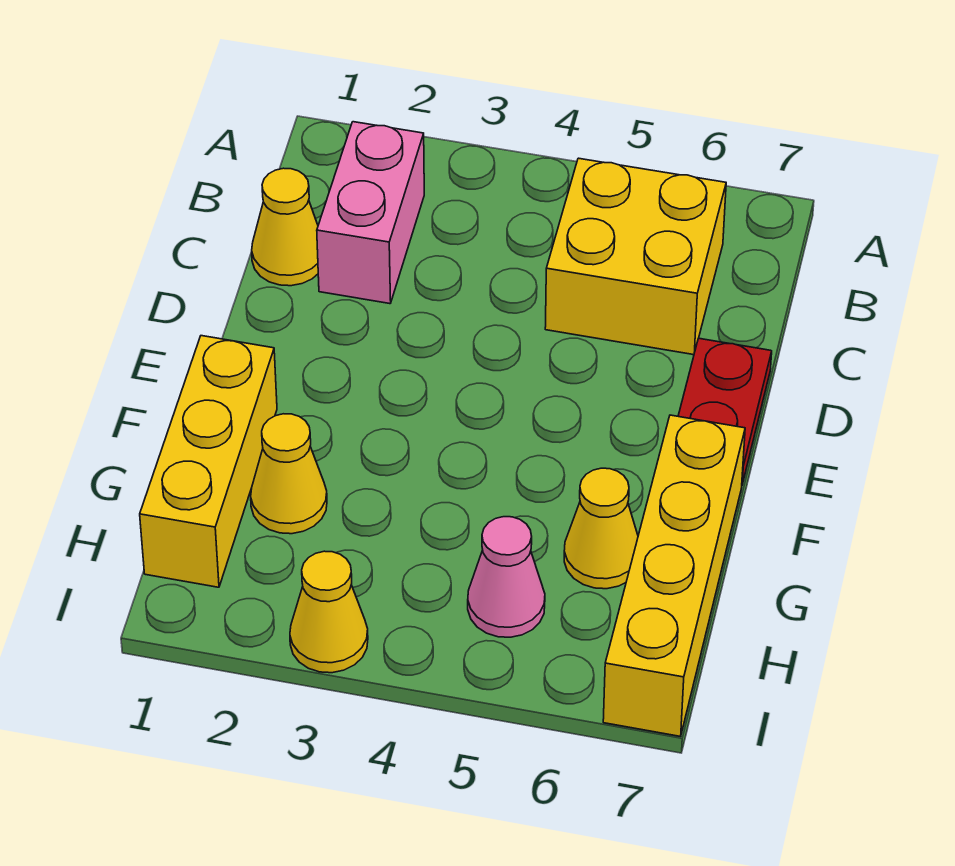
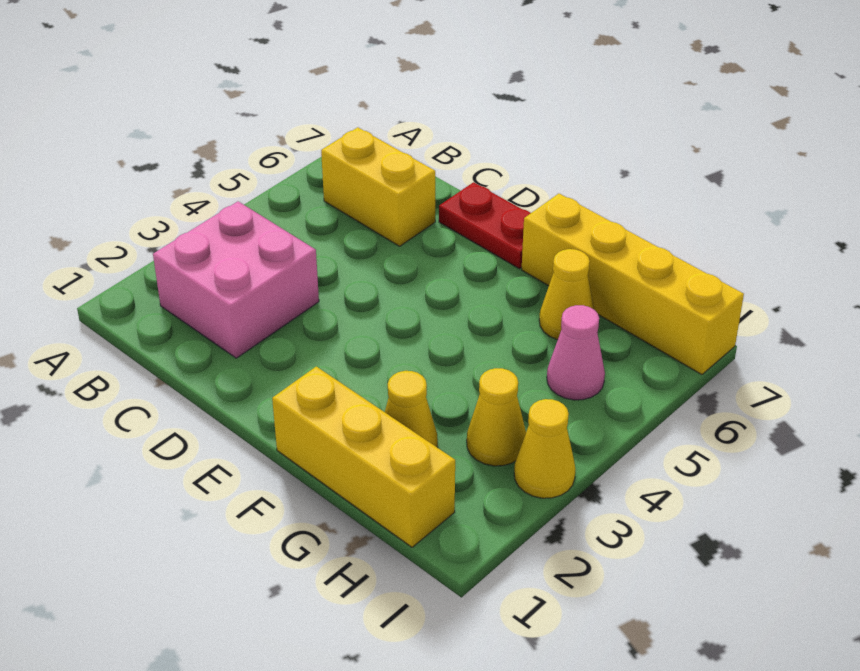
pink 1x2 brick [317,122,424,304] -> pink 2x2 brick [153,201,319,358]
yellow 2x2 brick [545,158,726,355] -> yellow 1x2 brick [321,127,435,246]
yellow 1x1 cone [252,168,318,286] -> yellow 1x1 cone moved to [467,368,526,466]

